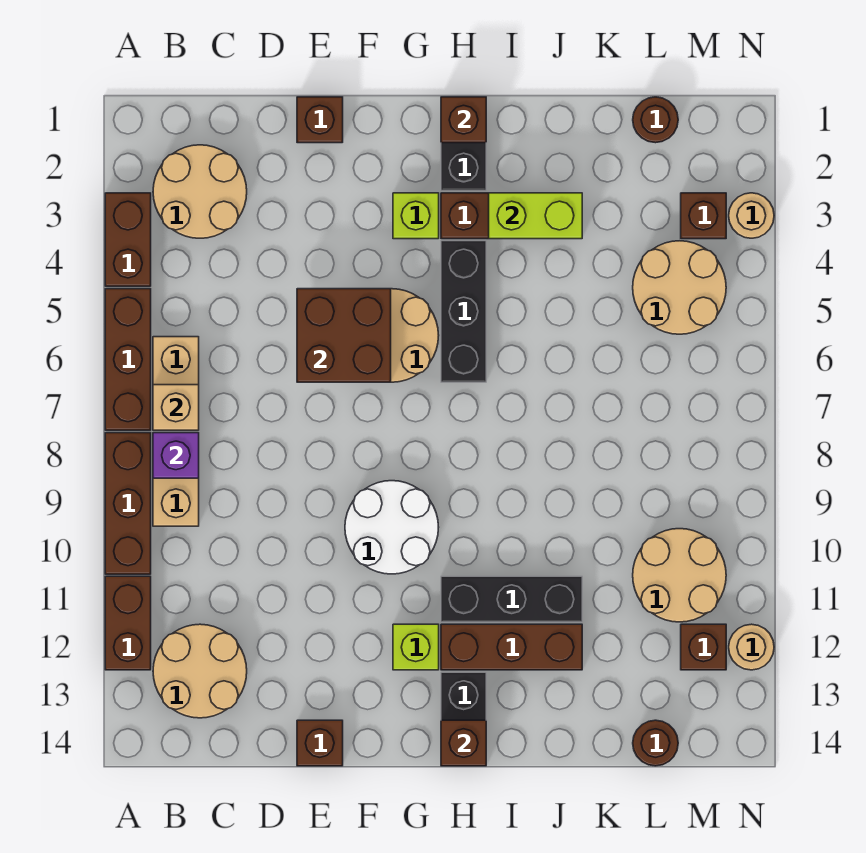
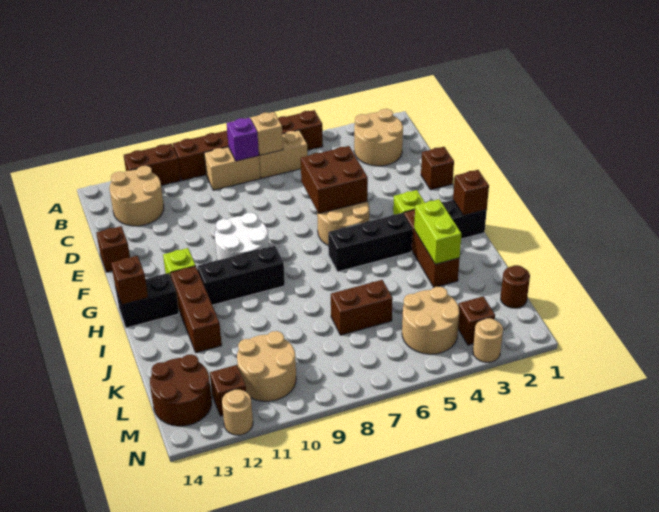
brown 1x2 brick [105,193,151,286] -> brown 1x2 brick moved to [330,280,393,335]
black 1x3 brick [441,576,582,622] -> black 1x3 brick turned to [197,246,285,305]
brown 1x1 round brick [633,720,678,766] -> brown 2x2 round brick [150,354,212,426]

